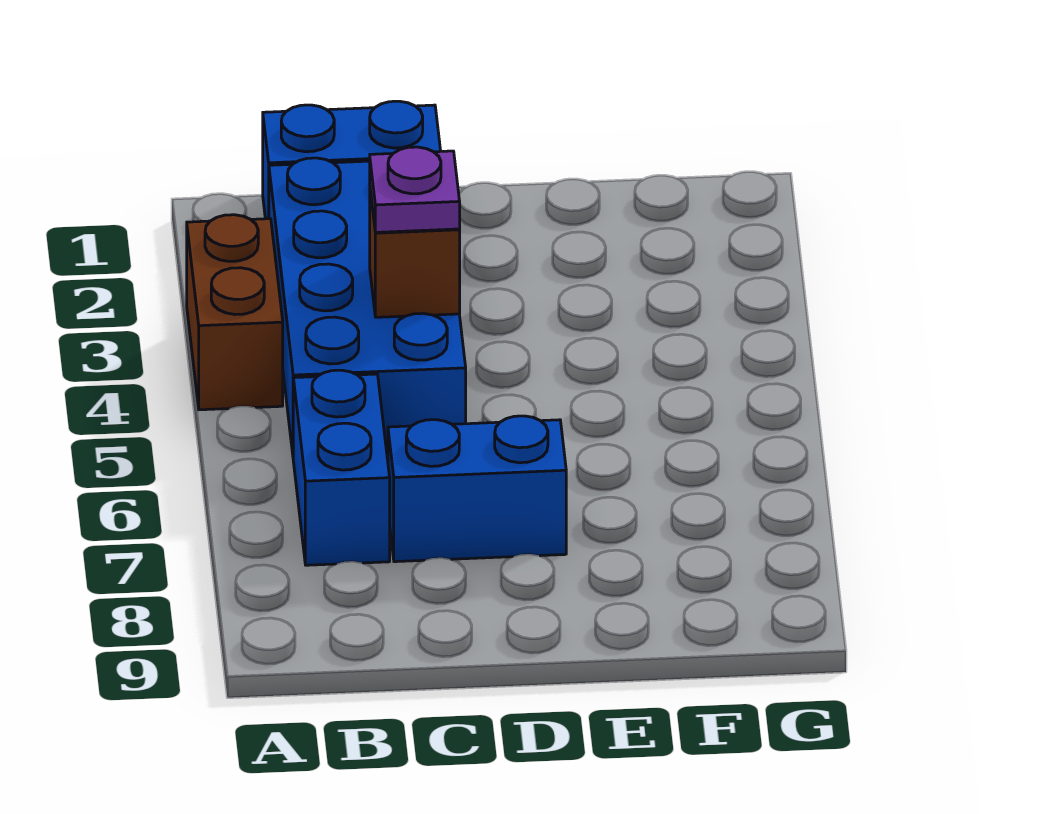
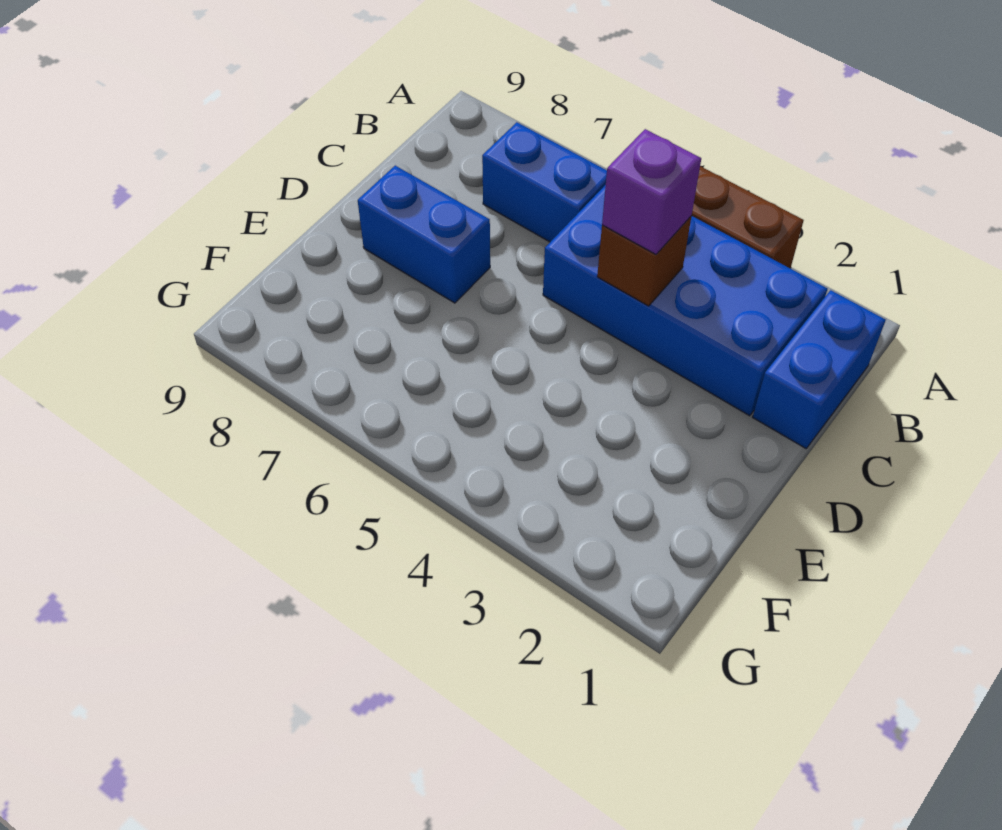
purple 1x1 plate [370,147,460,232] -> purple 1x1 brick [602,129,701,254]
blue 1x2 brick [388,416,566,562] -> blue 1x2 brick turned to [358,166,490,303]

